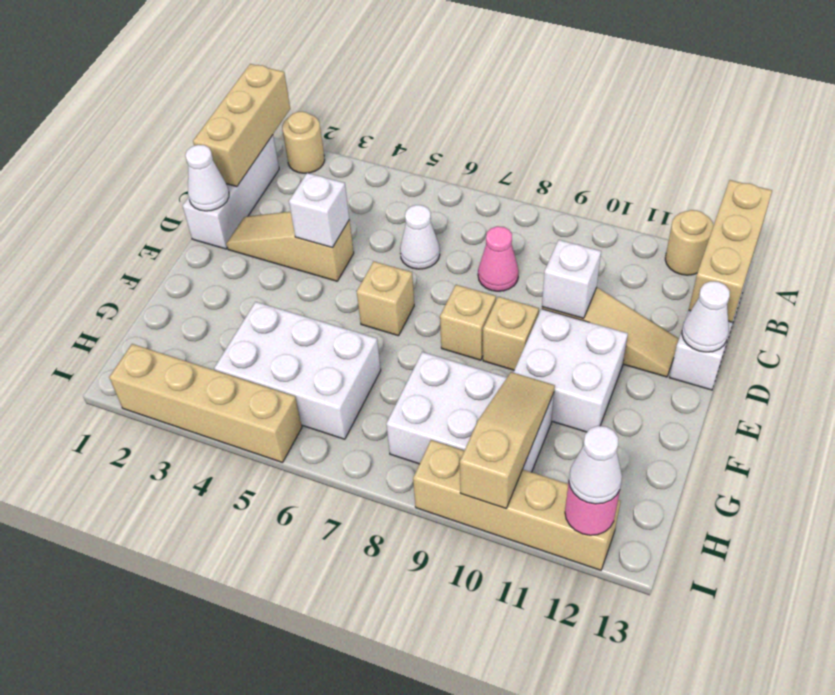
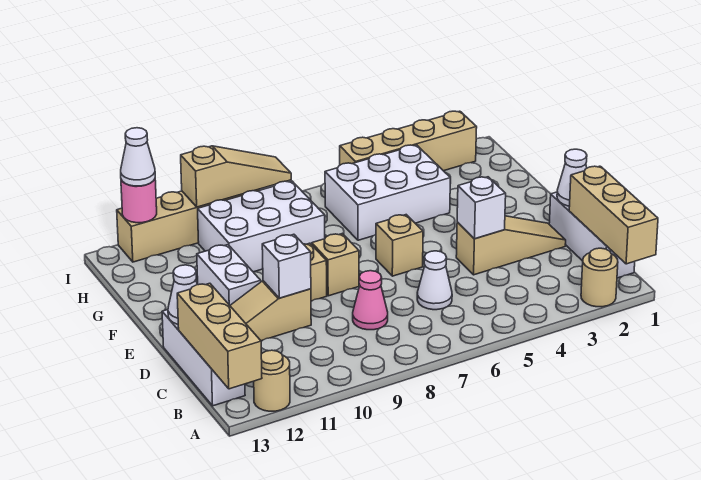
white 2x2 brick [513,309,628,432] -> white 1x2 brick [197,245,261,305]
tan 1x3 slope [460,372,555,508] -> tan 1x3 slope turned to [181,146,291,207]

